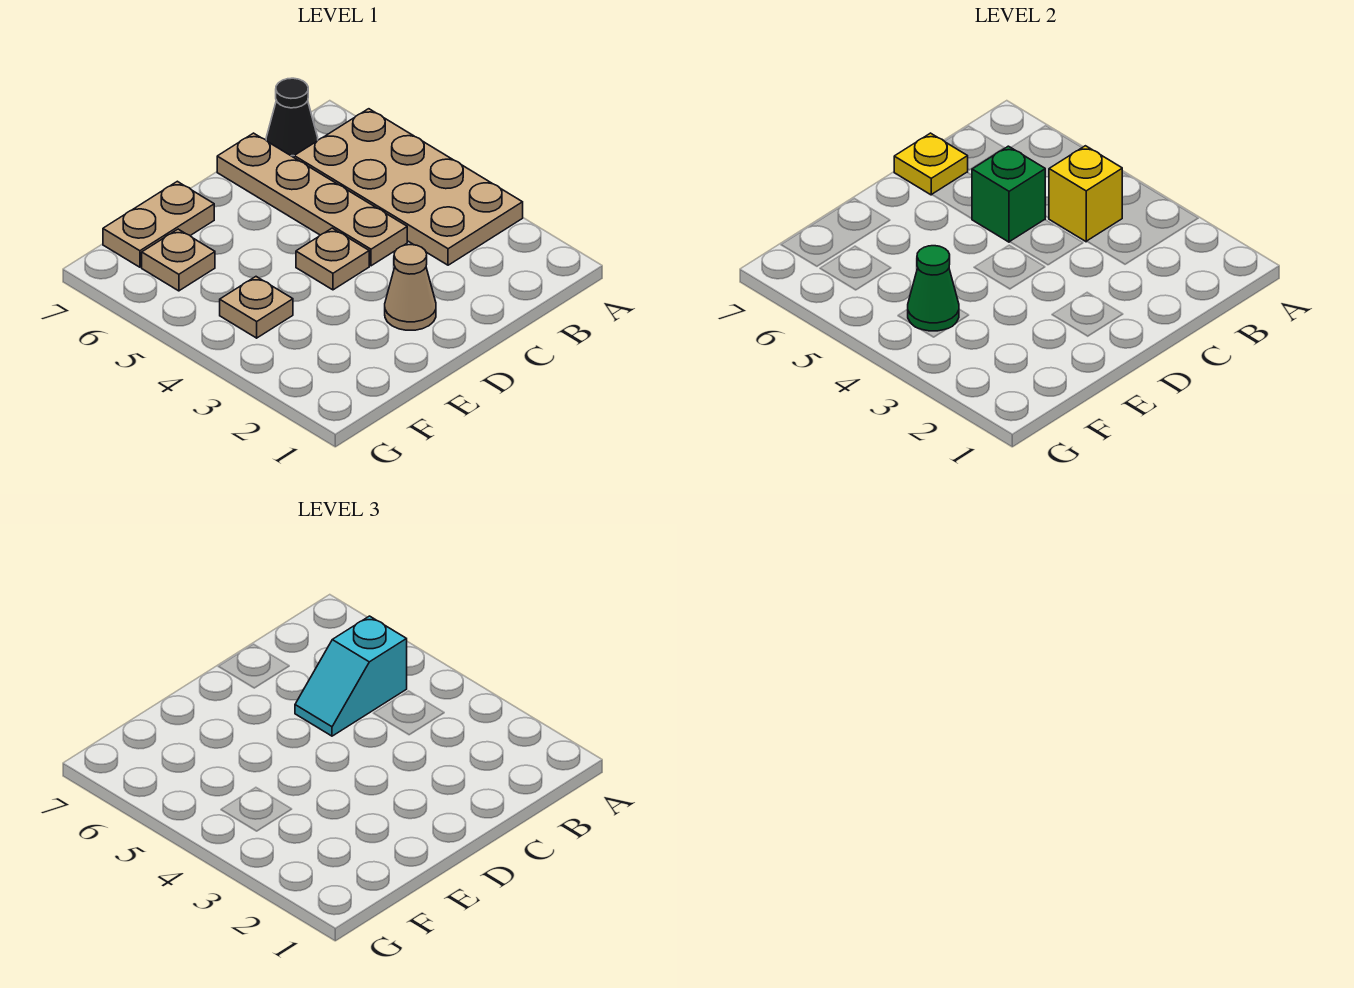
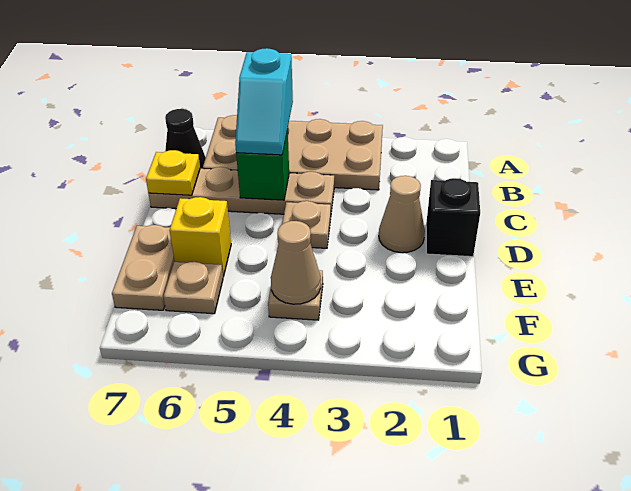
yellow 1x1 brick [1049,146,1122,241] -> yellow 1x1 brick moved to [170,197,231,277]
none -> black 1x1 brick [426,178,480,257]
green 1x1 cone [908,246,959,331] -> tan 1x1 cone [271,221,321,304]

